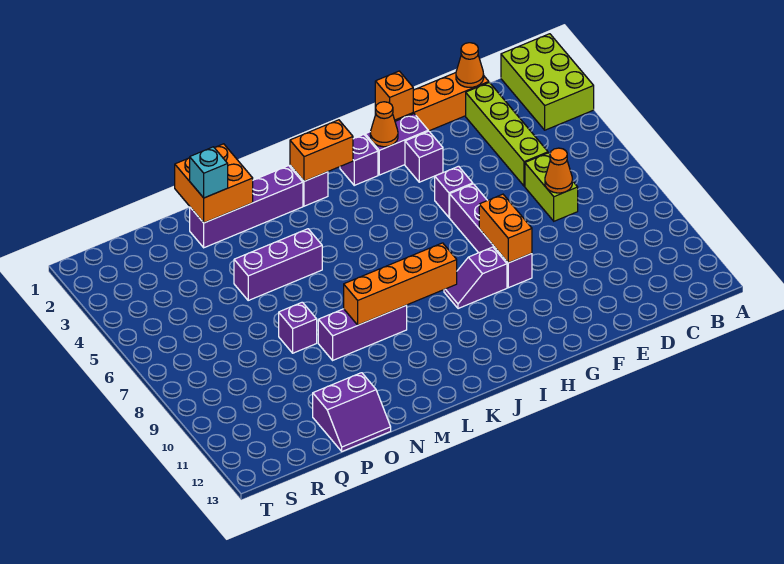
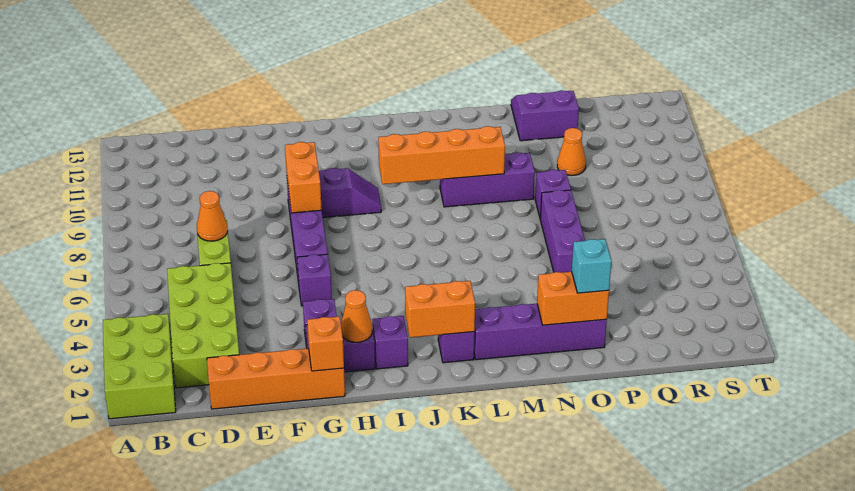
orange 1x1 cone [456,43,484,87] -> orange 1x1 cone moved to [557,128,586,175]
lime 1x4 brick [466,82,548,186] -> lime 2x4 brick [167,263,239,388]
purple 1x3 brick [234,229,322,300] -> purple 1x3 brick turned to [540,190,585,273]
orange 2x2 brick [175,144,253,223] -> orange 1x2 brick [537,272,609,325]

